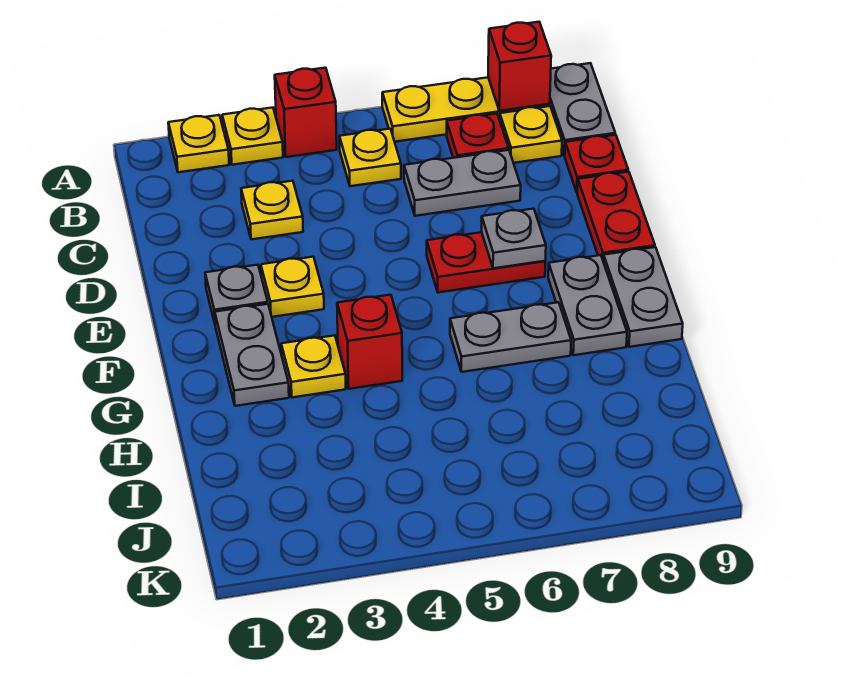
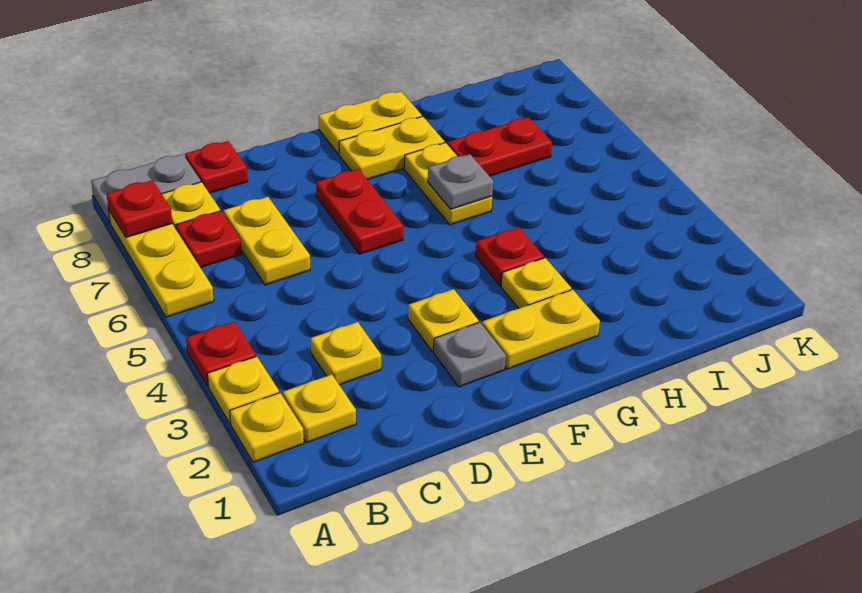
red 1x1 brick [275,68,337,157] -> red 1x1 plate [186,322,256,386]
red 1x1 brick [488,22,551,111] -> red 1x1 plate [107,180,172,237]
yellow 1x1 plate [339,129,401,186] -> yellow 1x1 plate moved to [283,374,356,443]
grey 1x2 plate [404,150,521,216] -> yellow 1x2 plate [224,197,310,285]
red 1x2 plate [577,172,655,259] -> red 1x2 plate moved to [448,117,552,176]
grey 1x1 plate [482,209,546,268] -> grey 1x1 plate moved to [428,154,493,209]
grey 1x2 plate [215,304,289,406] -> yellow 1x2 plate [482,290,600,369]
grey 1x2 plate [548,255,627,355] -> yellow 1x2 plate [339,116,444,180]
grey 1x2 plate [603,247,683,347] -> yellow 1x2 plate [319,91,422,155]
red 1x1 brick [337,295,402,389] -> red 1x1 plate [476,227,544,286]
grey 1x2 plate [450,302,571,372] -> yellow 1x2 plate [404,143,492,225]

